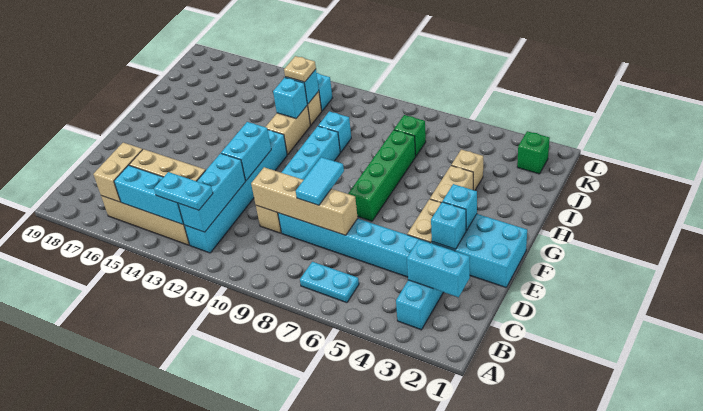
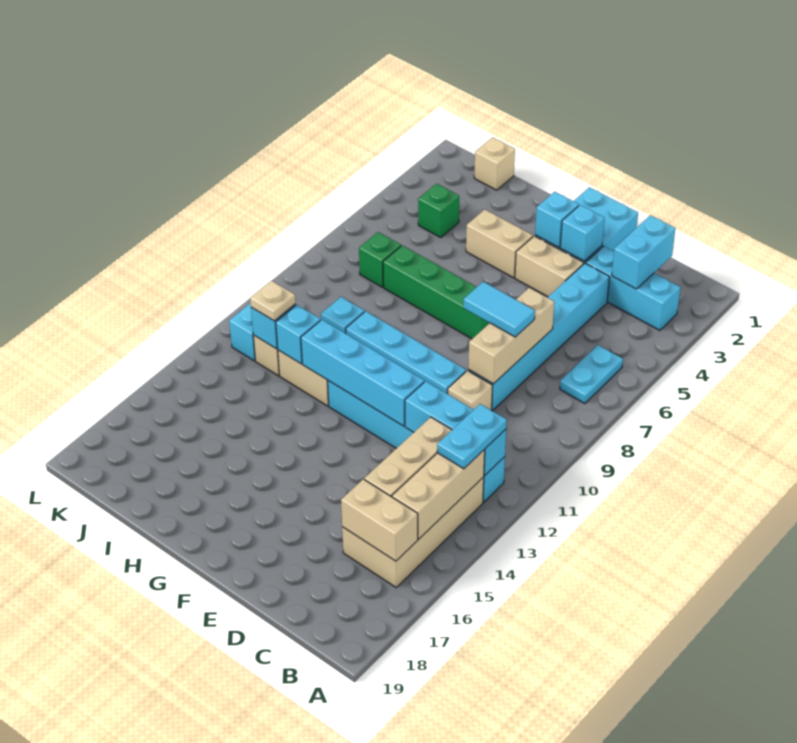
cyan 1x3 brick [114,165,184,224] -> tan 1x3 brick [392,450,485,539]
tan 1x4 brick [251,167,358,235] -> tan 1x3 brick [468,288,554,384]
cyan 1x2 brick [221,122,271,181] -> cyan 1x4 brick [301,320,424,426]
tan 1x1 brick [451,149,483,190] -> tan 1x1 brick moved to [474,137,515,190]
green 1x1 brick [517,131,550,174] -> green 1x1 brick moved to [418,184,459,238]

